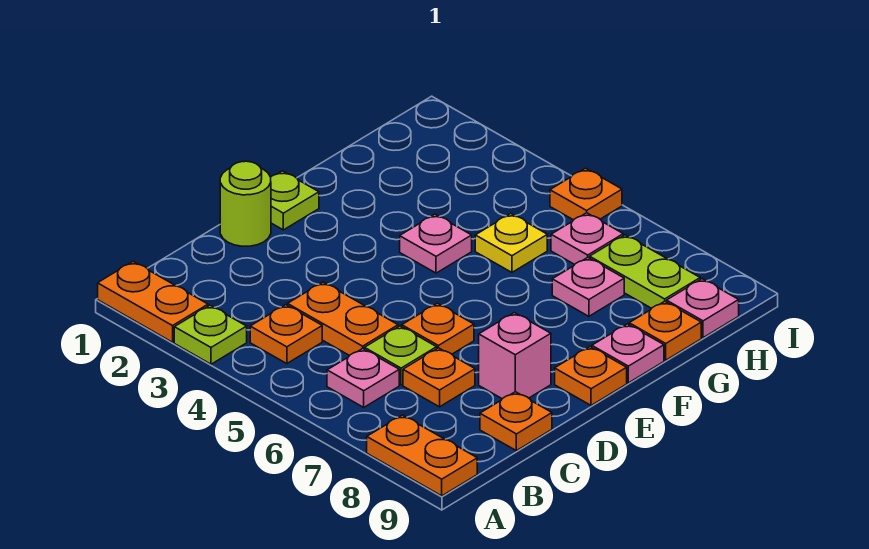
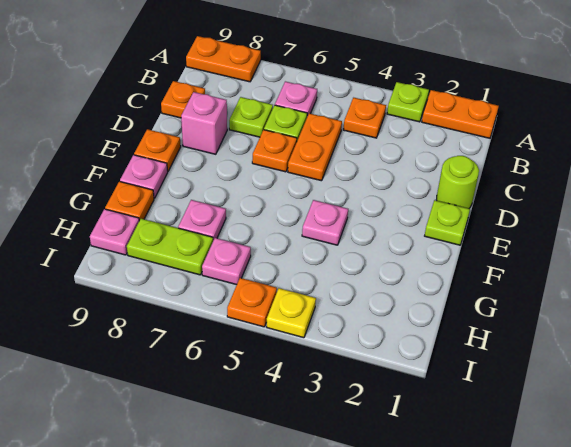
orange 1x2 plate [288,282,398,356] -> orange 1x2 plate turned to [288,113,342,181]
orange 1x1 plate [403,348,475,407] -> lime 1x1 plate [229,97,273,137]
yellow 1x1 plate [475,214,547,272] -> yellow 1x1 plate moved to [267,288,316,338]

